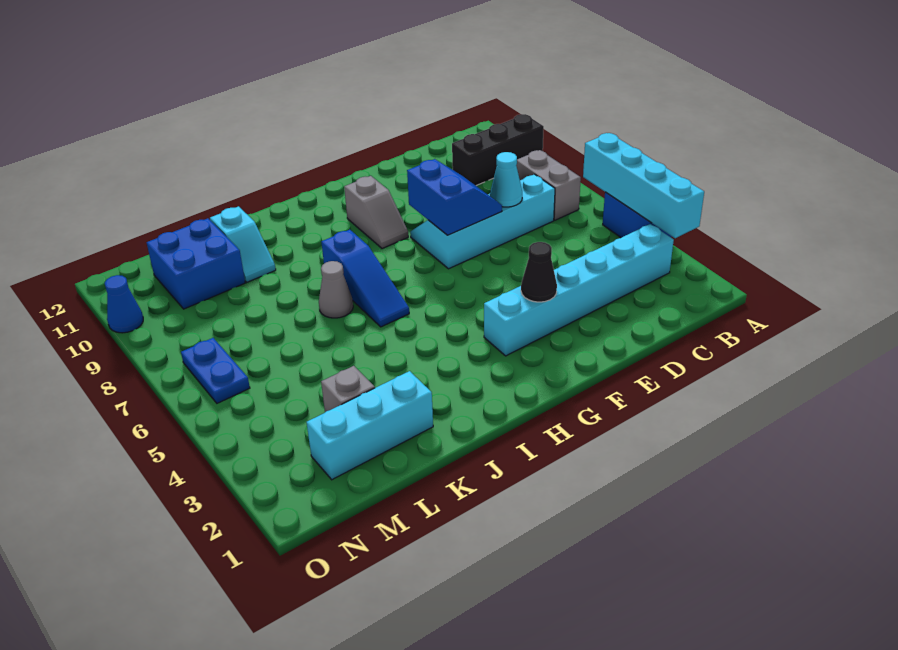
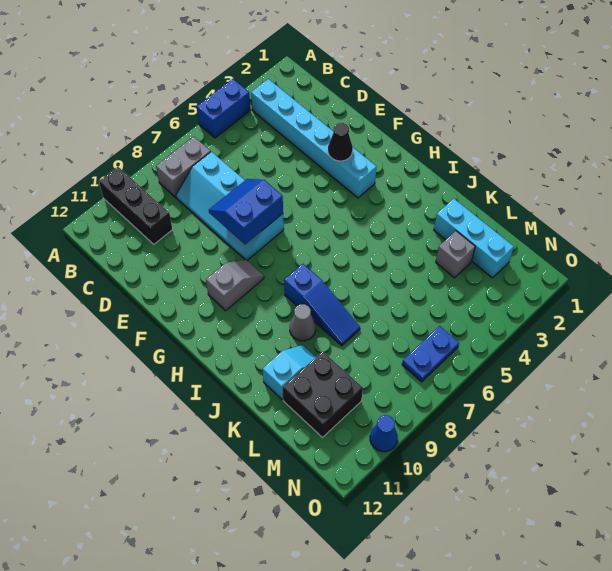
cyan 1x4 brick [583,133,704,238] -> none
cyan 1x1 cone [490,152,522,207] -> none
blue 1x3 slope [321,230,409,327] -> blue 1x3 slope turned to [284,264,360,346]
grey 1x1 cone [319,261,353,318] -> grey 1x1 cone moved to [290,304,316,341]
blue 2x2 brick [147,218,245,309] -> black 2x2 brick [283,351,363,437]

